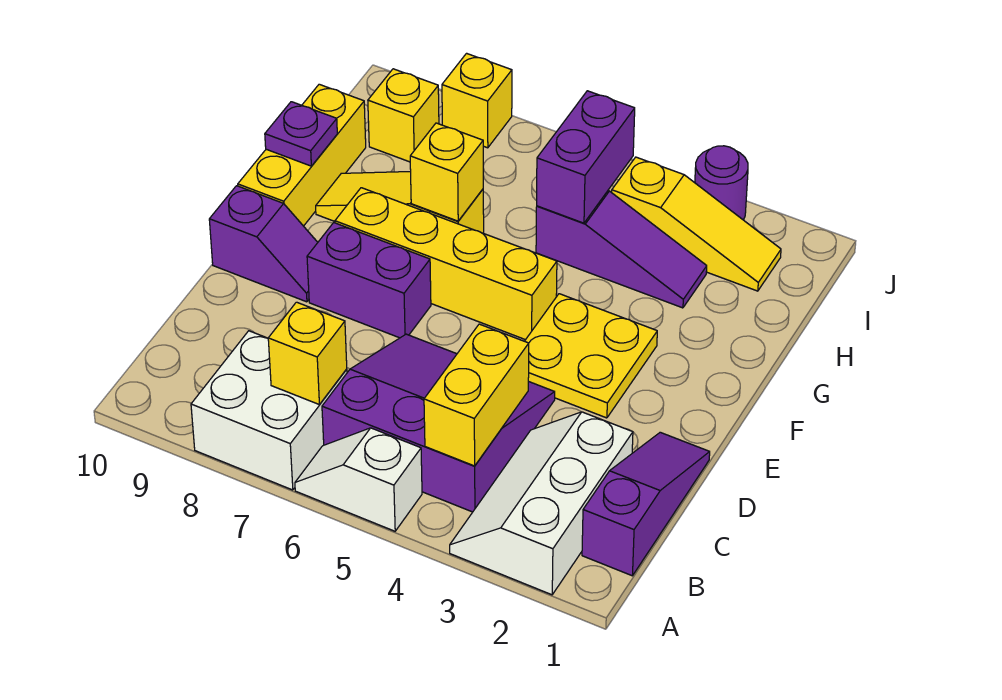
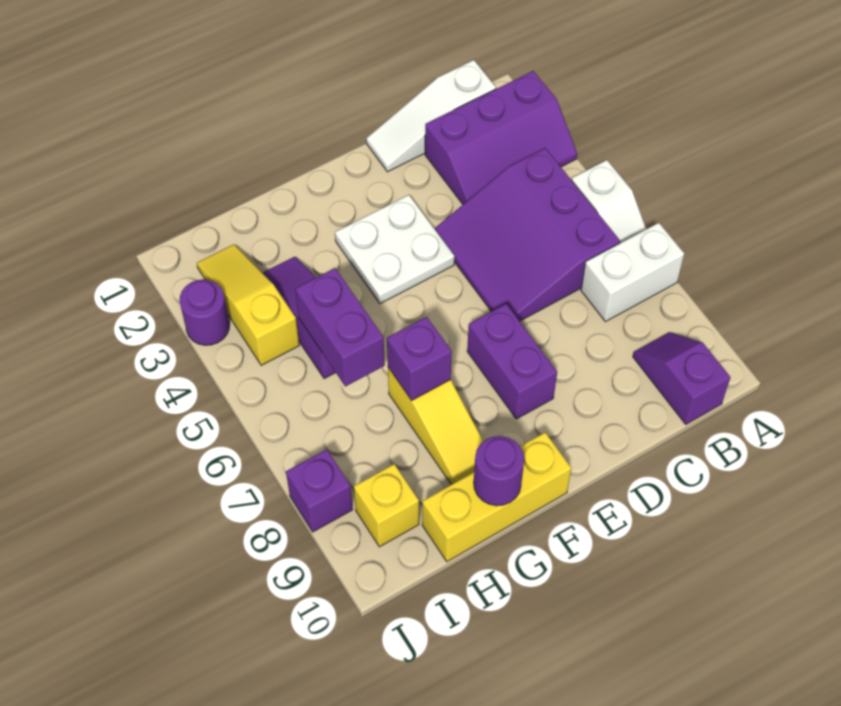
white 2x3 slope [450,412,633,595] -> purple 2x3 slope [425,71,577,204]
white 2x2 brick [191,331,347,490] -> white 1x2 brick [581,223,684,322]
purple 1x3 slope [582,432,710,576] -> white 1x3 slope [366,60,496,172]
yellow 1x2 brick [424,324,529,466] -> none
yellow 1x1 brick [268,302,347,405] -> none
yellow 2x2 plate [525,294,657,418] -> white 2x2 plate [335,195,455,304]
purple 1x2 slope [209,186,318,302] -> purple 1x2 slope moved to [633,332,730,424]
yellow 1x4 brick [335,188,557,340] -> none
yellow 1x1 brick [410,123,483,221] -> purple 1x1 brick [387,317,452,400]
purple 1x1 plate [265,102,337,166] -> purple 1x1 round brick [474,436,524,506]
purple 1x2 brick [537,91,635,223] -> purple 1x2 brick turned to [295,268,385,386]
yellow 1x1 brick [442,53,512,148] -> purple 1x1 brick [286,449,353,532]

